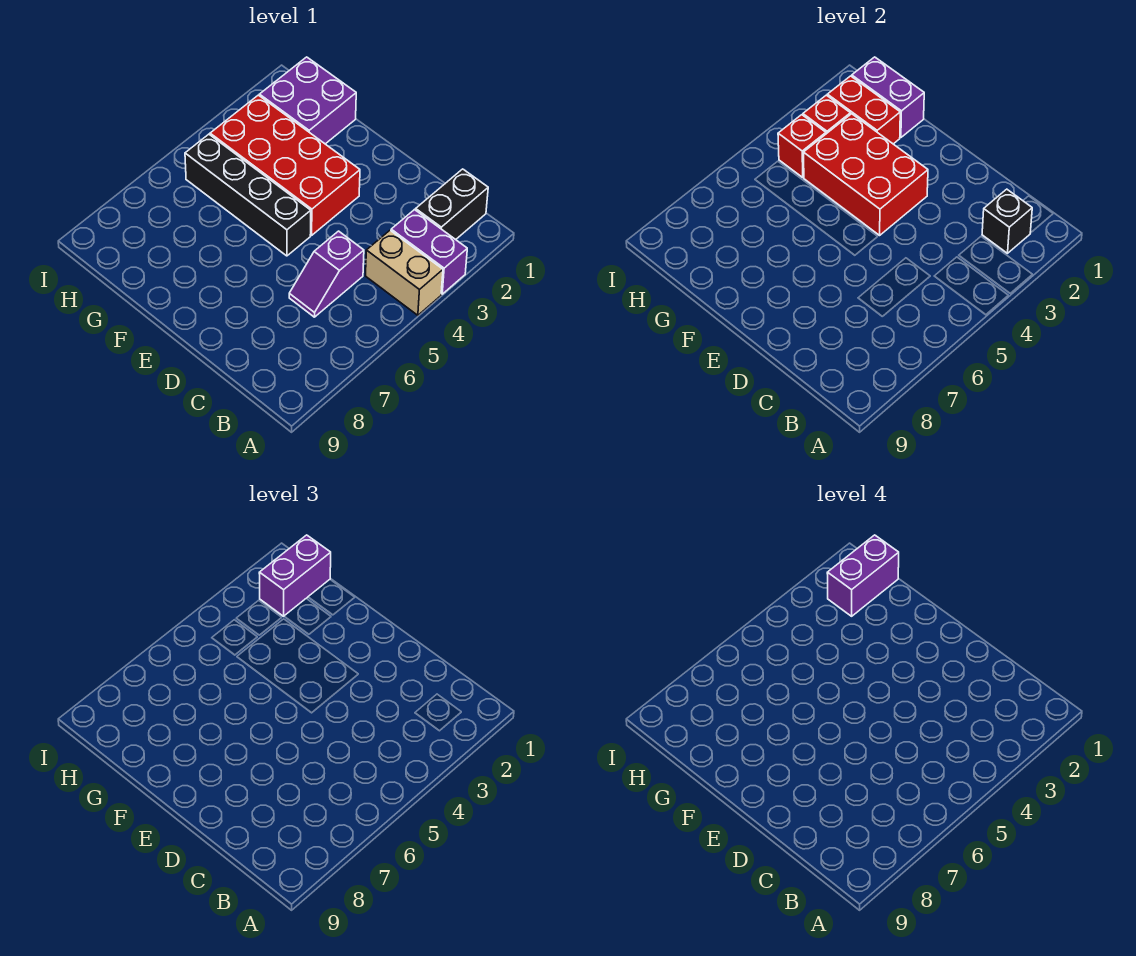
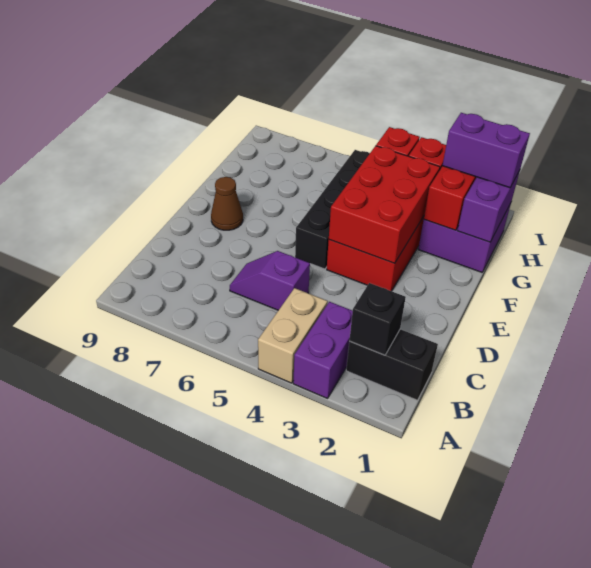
none -> brown 1x1 cone [211,177,243,230]
purple 1x2 brick [827,535,899,616] -> none

